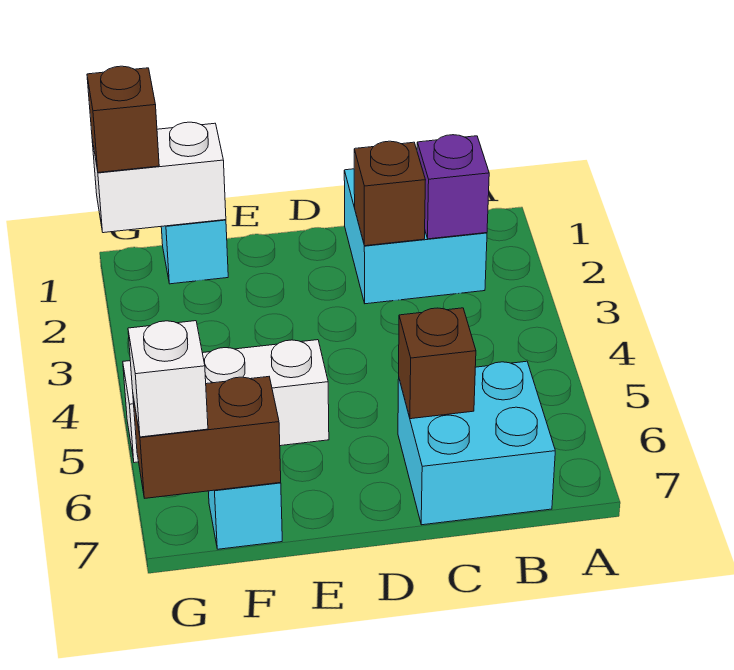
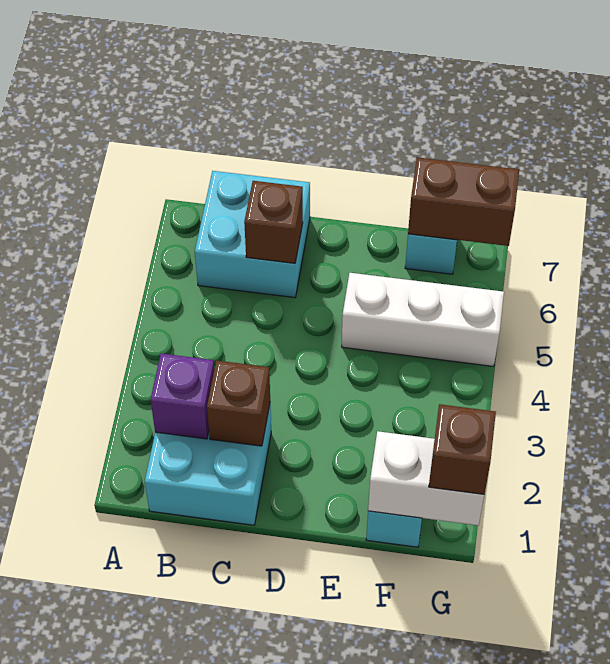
white 1x1 brick [128,321,208,437] -> none

